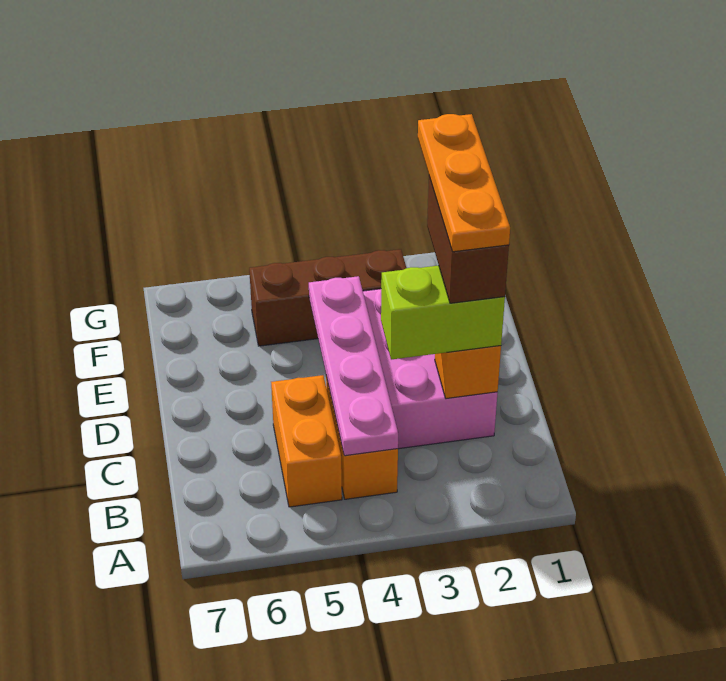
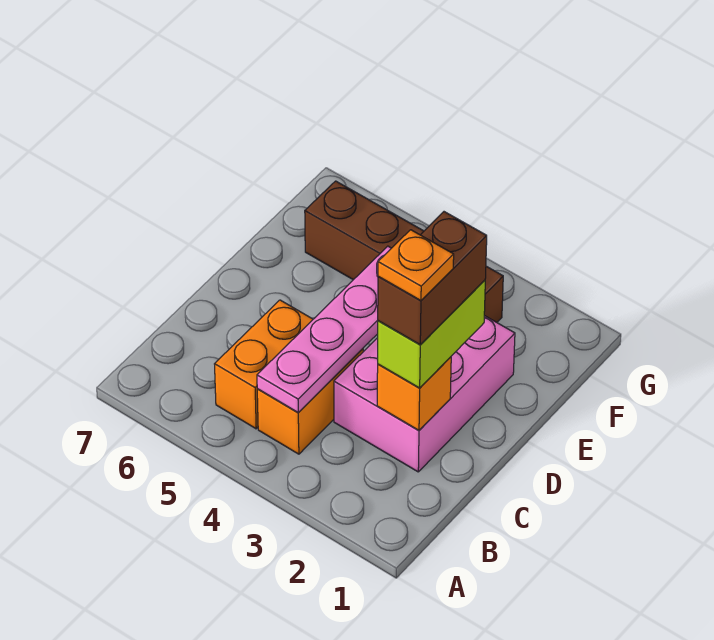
lime 1x2 brick [381,265,505,360] -> lime 1x2 brick turned to [378,280,485,388]
orange 1x3 plate [418,114,510,252] -> orange 1x1 plate [378,230,454,300]
brown 1x3 brick [249,249,406,346] -> brown 1x4 brick [305,181,503,322]

